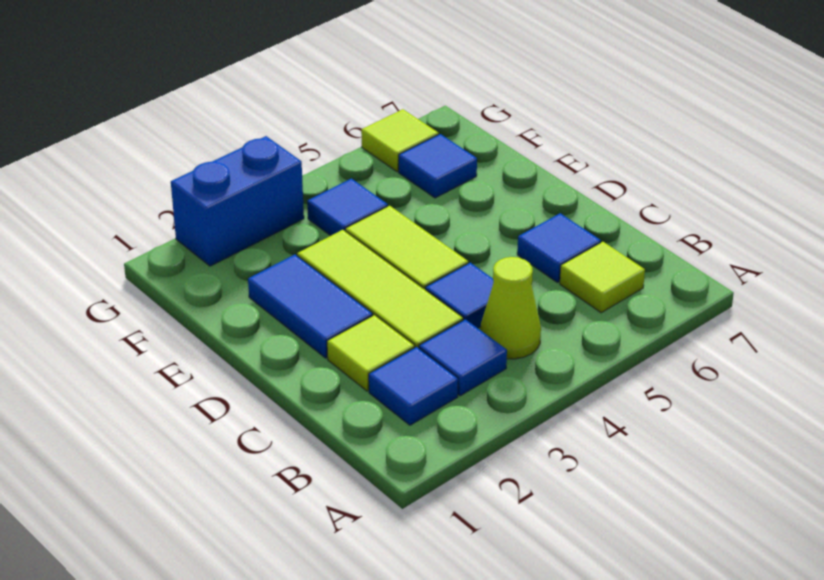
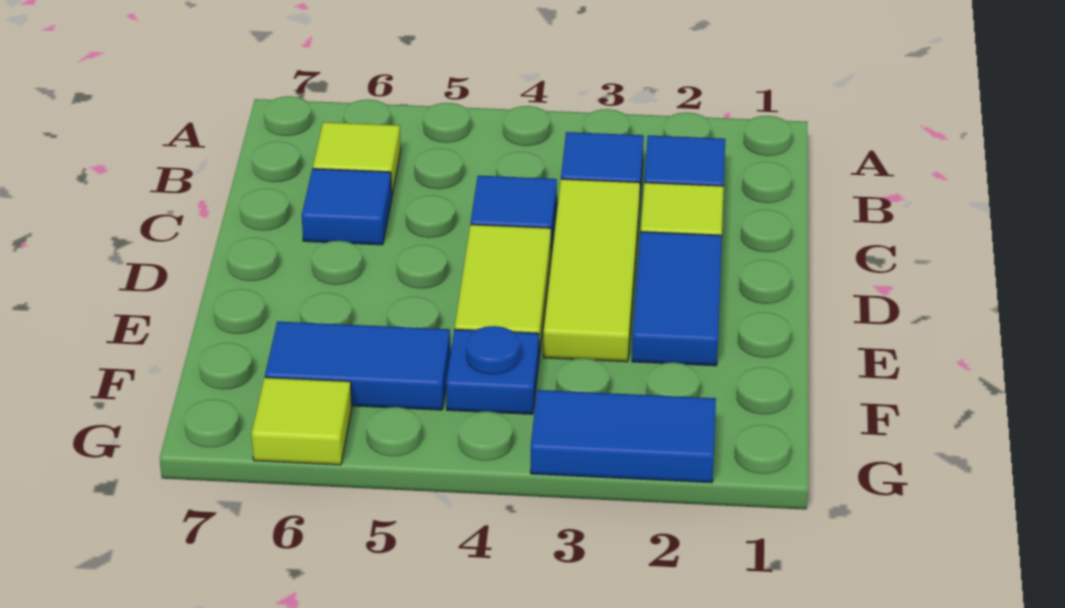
lime 1x1 cone [480,257,541,359] -> none
blue 1x1 tile [307,179,388,236] -> blue 1x1 plate [446,326,539,414]
blue 1x1 tile [399,134,477,198] -> blue 1x2 tile [265,321,451,410]
blue 1x2 brick [171,136,304,266] -> blue 1x2 tile [531,390,716,483]

